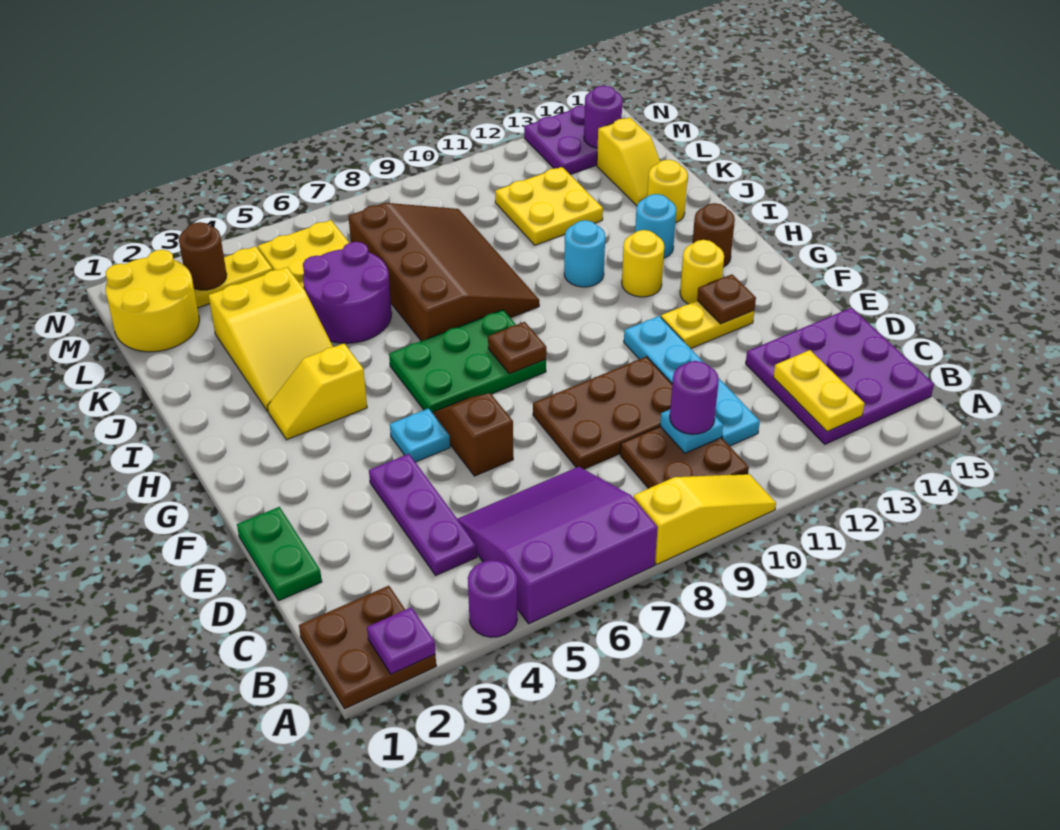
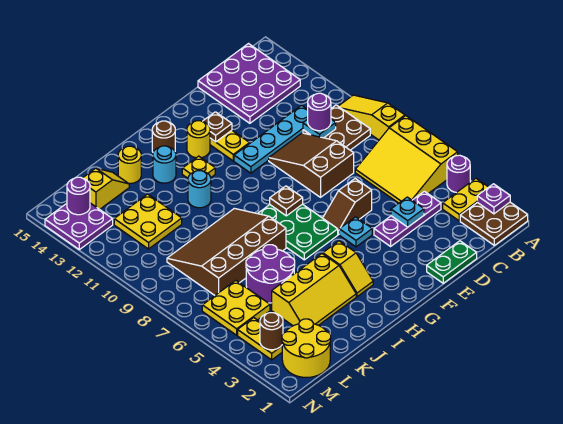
purple 3x3 slope [458,467,658,624] -> yellow 3x3 slope [355,116,458,203]
yellow 1x2 plate [773,350,865,432] -> yellow 1x2 plate moved to [443,179,488,221]
none -> cyan 1x1 plate [391,197,424,227]
brown 2x3 plate [533,357,672,469] -> brown 2x3 slope [269,133,354,197]
yellow 1x1 round brick [622,230,664,297] -> yellow 1x1 plate [182,156,215,178]
yellow 2x3 slope [208,267,333,411] -> yellow 2x3 slope turned to [272,254,356,326]

